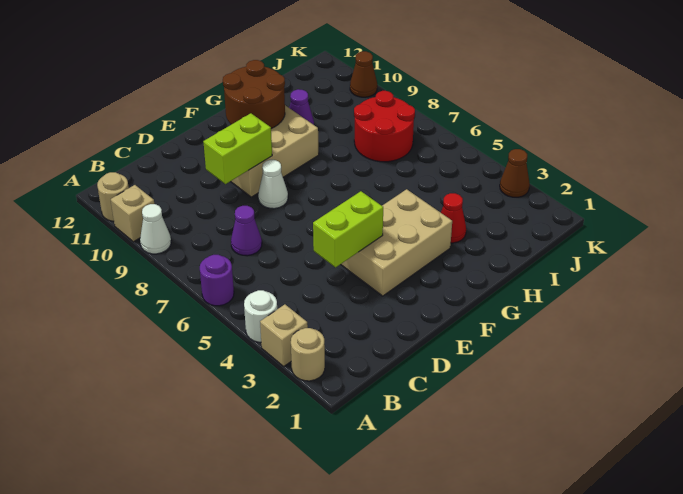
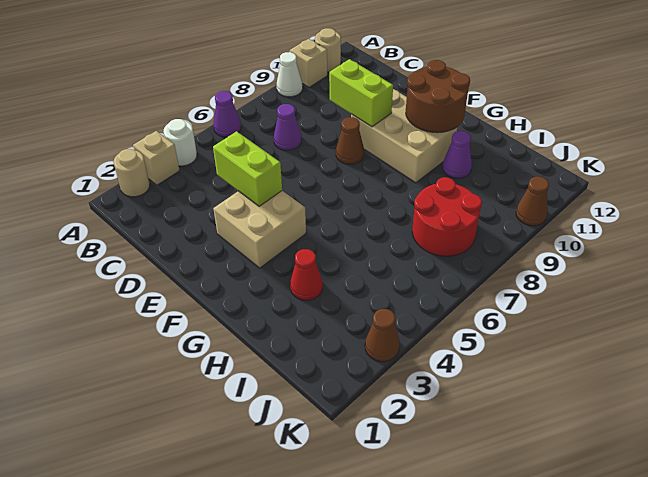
purple 1x1 round brick [200,255,234,306] -> purple 1x1 cone [213,91,241,137]
tan 2x3 brick [341,189,452,296] -> tan 2x2 brick [213,191,306,268]
white 1x1 cone [258,160,288,209] -> brown 1x1 cone [336,117,364,164]

